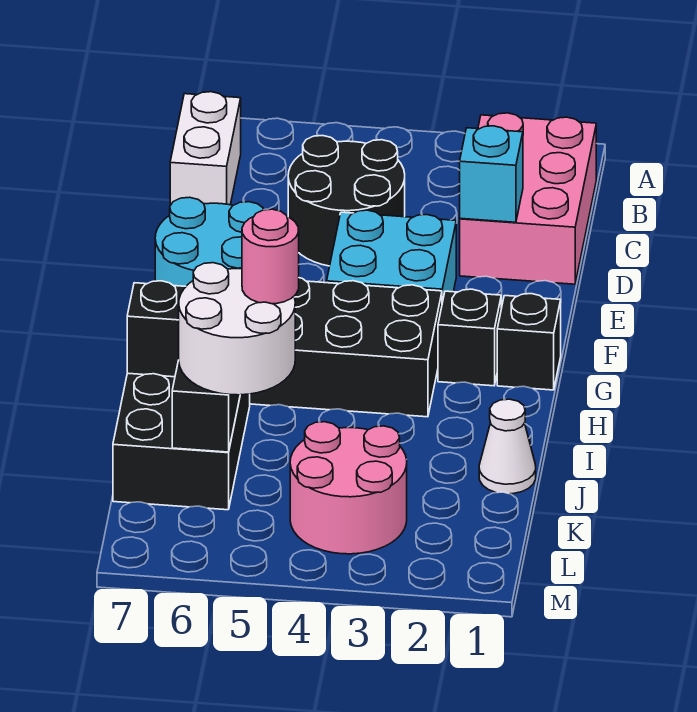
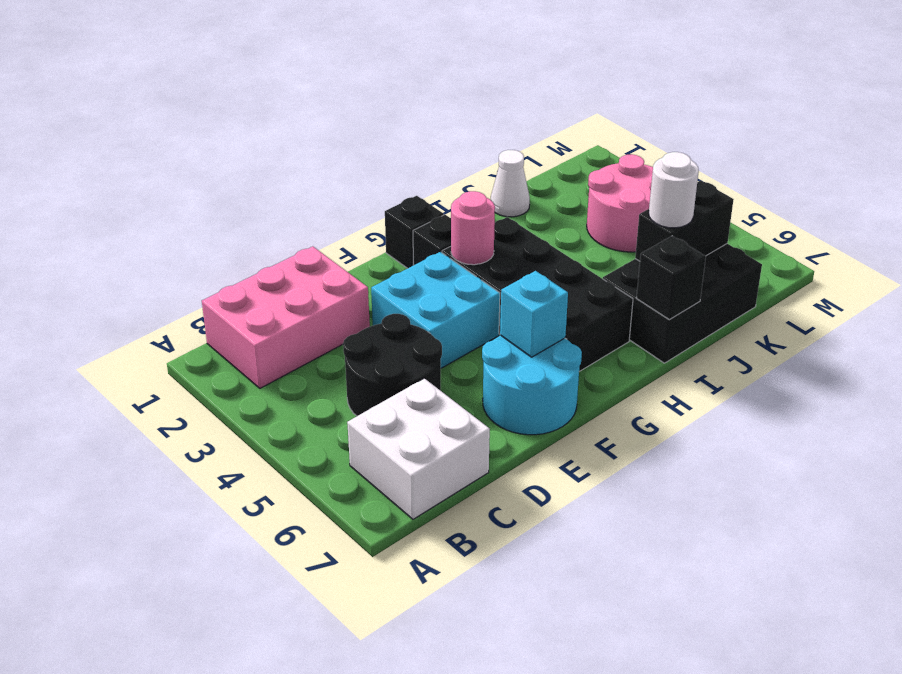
white 1x2 brick [170,92,241,205] -> white 2x2 brick [347,378,490,519]
cyan 1x1 brick [460,126,523,222] -> cyan 1x1 brick moved to [500,271,568,357]
white 2x2 round brick [179,263,295,395] -> white 1x1 round brick [649,152,699,228]
pink 1x1 round brick [242,209,299,304] -> pink 1x1 round brick moved to [451,191,495,265]

